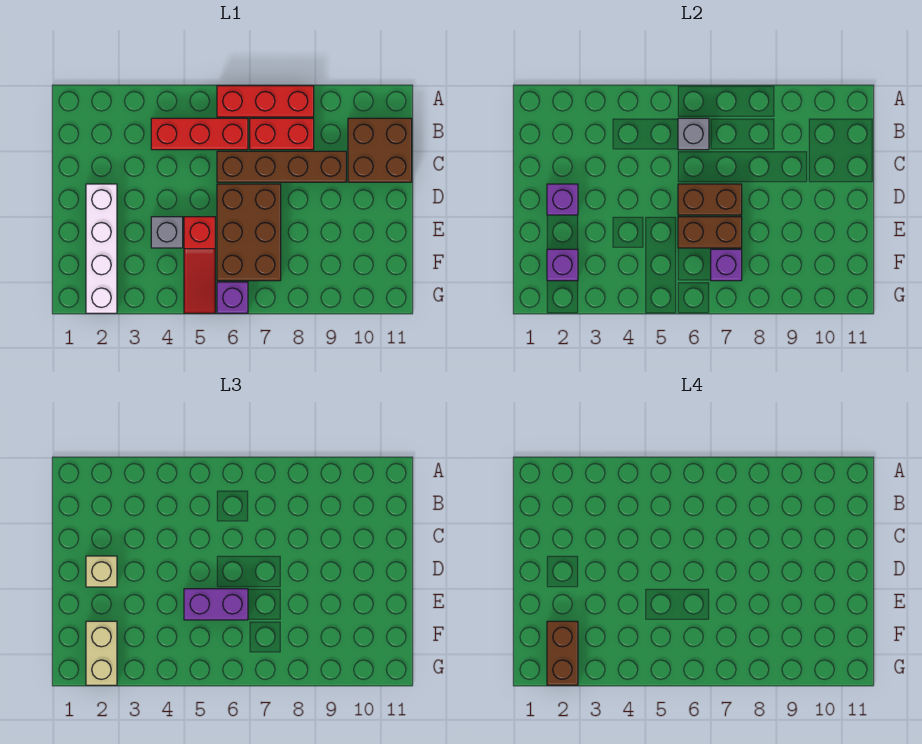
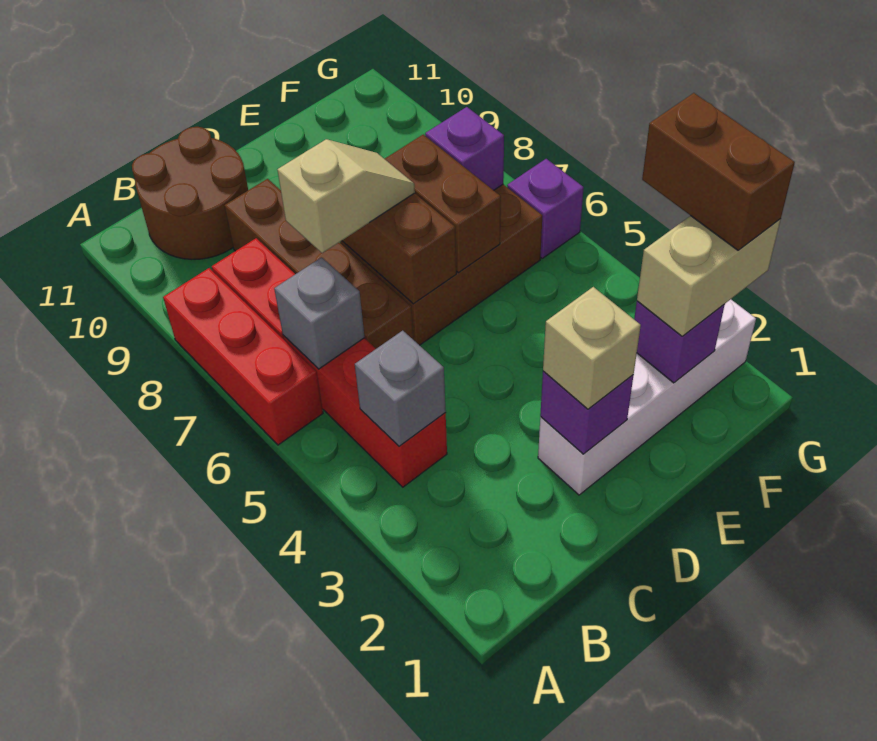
brown 2x2 brick [348,118,412,182] -> brown 2x2 round brick [132,127,248,259]
none -> tan 1x2 slope [277,139,415,253]
grey 1x1 brick [151,217,183,248] -> grey 1x1 brick moved to [355,331,446,446]
red 1x3 slope [184,217,215,313] -> none
purple 1x2 brick [184,589,248,620] -> none
brown 1x2 brick [547,621,578,685] -> brown 1x2 brick turned to [642,93,795,250]

